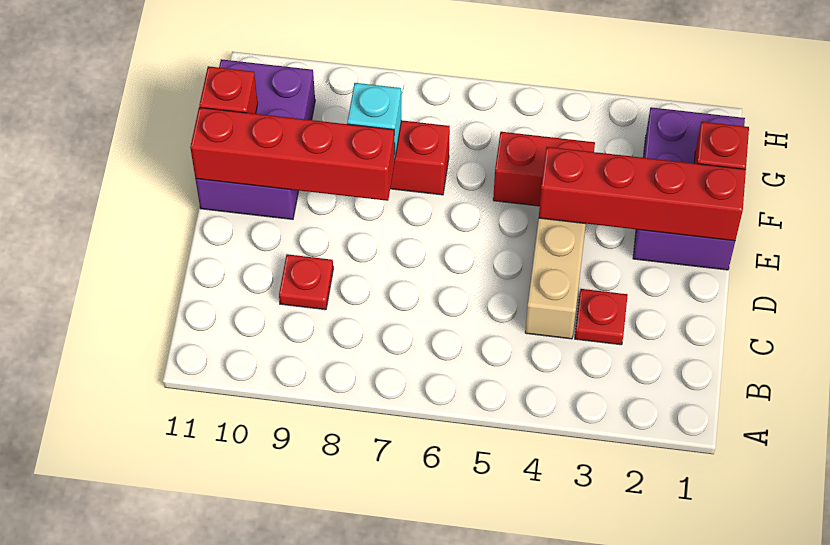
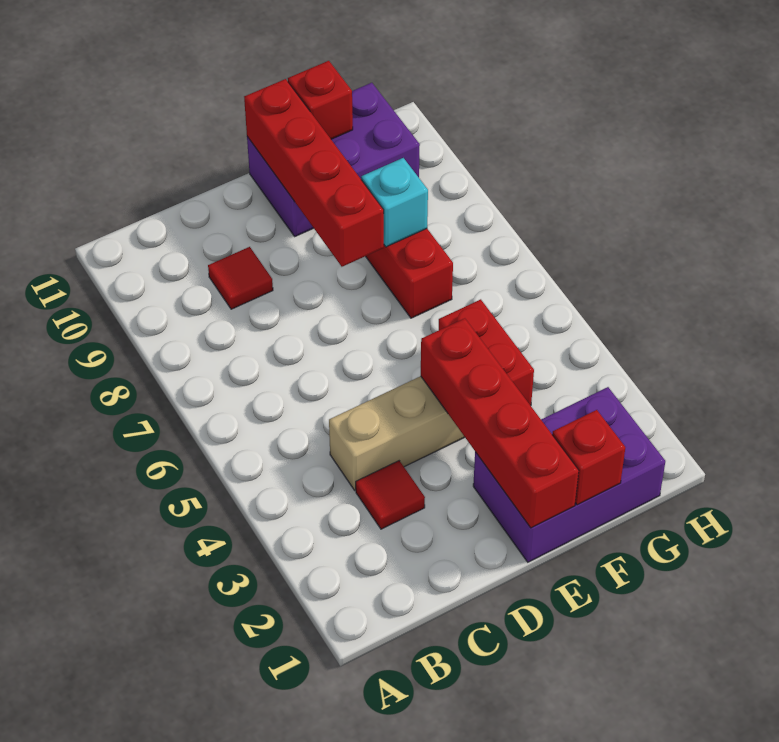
red 1x1 plate [575,289,628,345] -> red 1x1 tile [356,461,425,529]
red 1x1 plate [279,254,333,310] -> red 1x1 tile [208,247,273,309]

